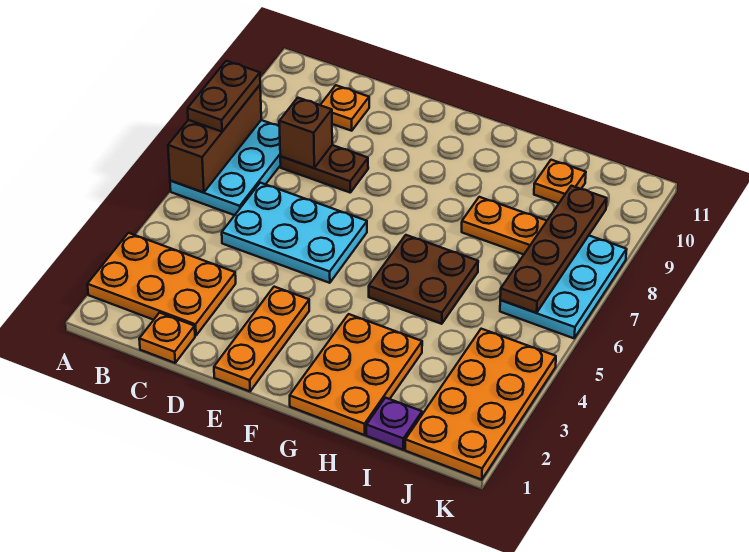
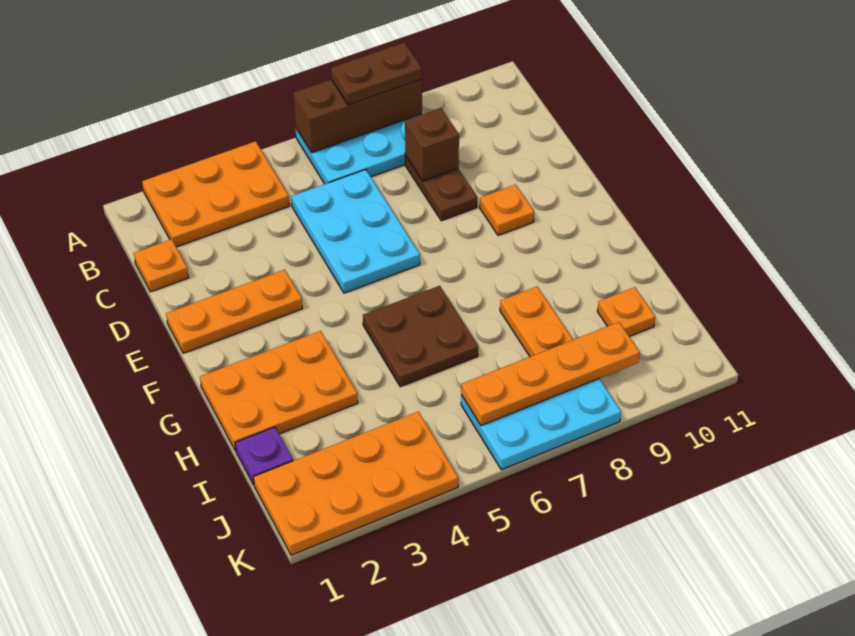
orange 2x3 plate [87,233,236,336] -> orange 2x3 plate turned to [142,141,289,247]
orange 1x1 plate [321,85,369,131] -> orange 1x1 plate moved to [480,185,534,235]
brown 1x4 plate [500,186,607,313] -> orange 1x4 plate [461,322,640,425]

